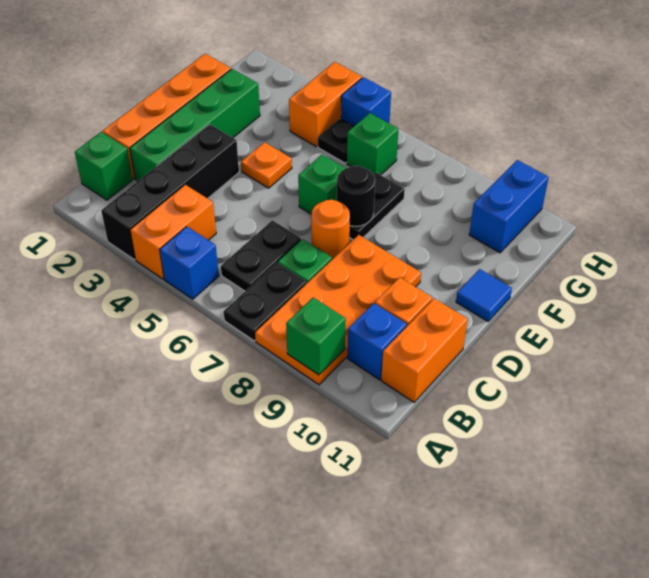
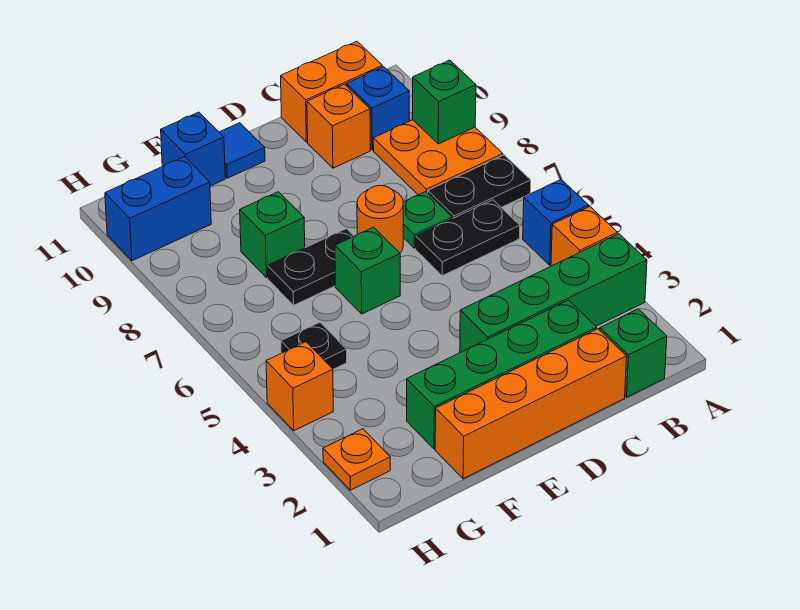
black 1x4 brick [101,124,239,260] -> green 1x4 brick [460,234,647,352]
orange 1x2 brick [130,185,216,279] -> orange 1x1 brick [551,207,618,266]
orange 2x4 plate [255,235,421,385] -> orange 2x2 plate [373,120,503,195]
orange 1x1 plate [241,142,292,188] -> orange 1x1 plate moved to [323,429,390,490]
black 1x1 round brick [337,166,375,226] -> none
orange 1x2 brick [289,62,362,147] -> orange 1x1 brick [266,342,333,431]
green 1x1 brick [347,113,398,175] -> green 1x1 brick moved to [240,192,305,278]
blue 1x1 brick [341,77,391,126] -> blue 1x1 brick moved to [161,112,225,186]

